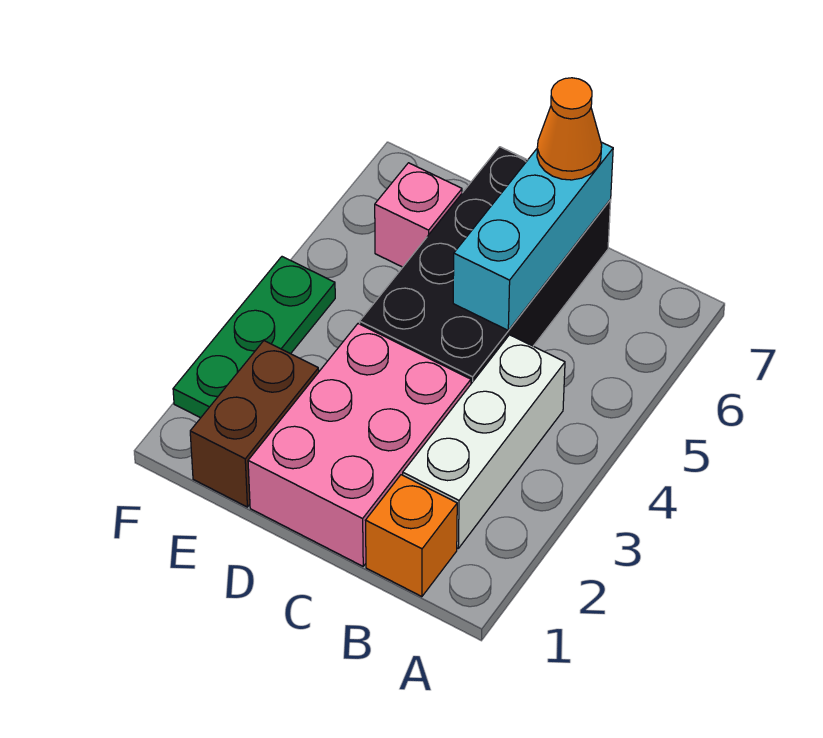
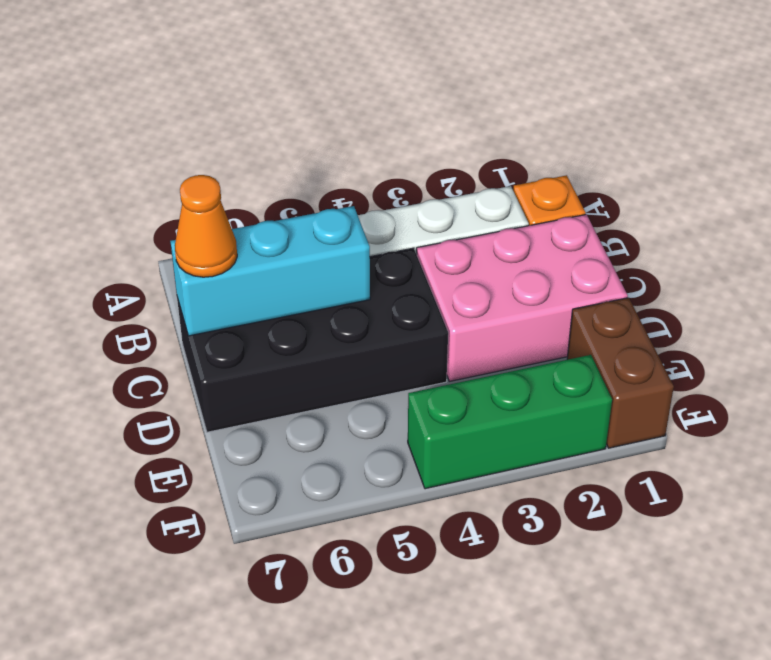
brown 1x2 brick [190,341,319,507] -> brown 1x2 brick turned to [567,298,674,448]
pink 1x1 brick [375,163,462,267] -> none
green 1x3 plate [173,257,335,418] -> green 1x3 brick [408,355,612,489]

